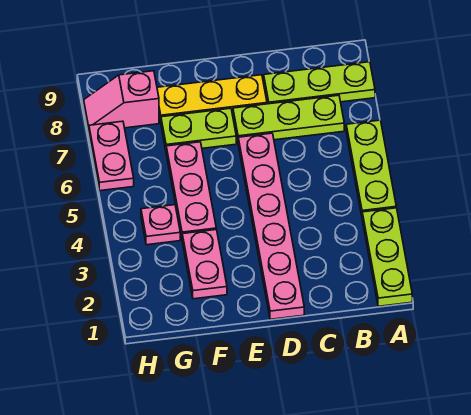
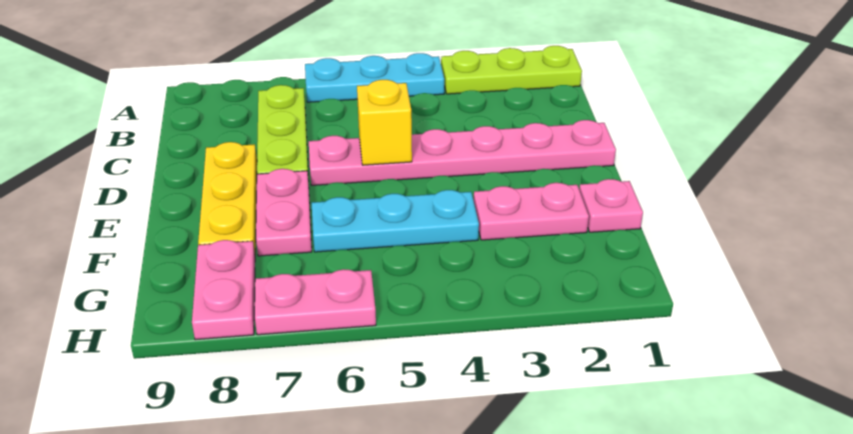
lime 1x3 plate [346,120,396,215] -> cyan 1x3 plate [305,53,444,102]
lime 1x3 plate [264,62,375,104] -> none
none -> yellow 1x1 brick [357,80,412,165]
lime 1x2 plate [161,108,236,150] -> pink 1x2 plate [256,169,312,256]
pink 1x3 plate [166,142,216,237] -> cyan 1x3 plate [312,190,479,252]
pink 1x1 plate [141,205,180,245] -> pink 1x1 plate moved to [579,179,643,232]
pink 1x2 slope [84,71,159,130] -> pink 1x2 plate [192,240,255,340]

